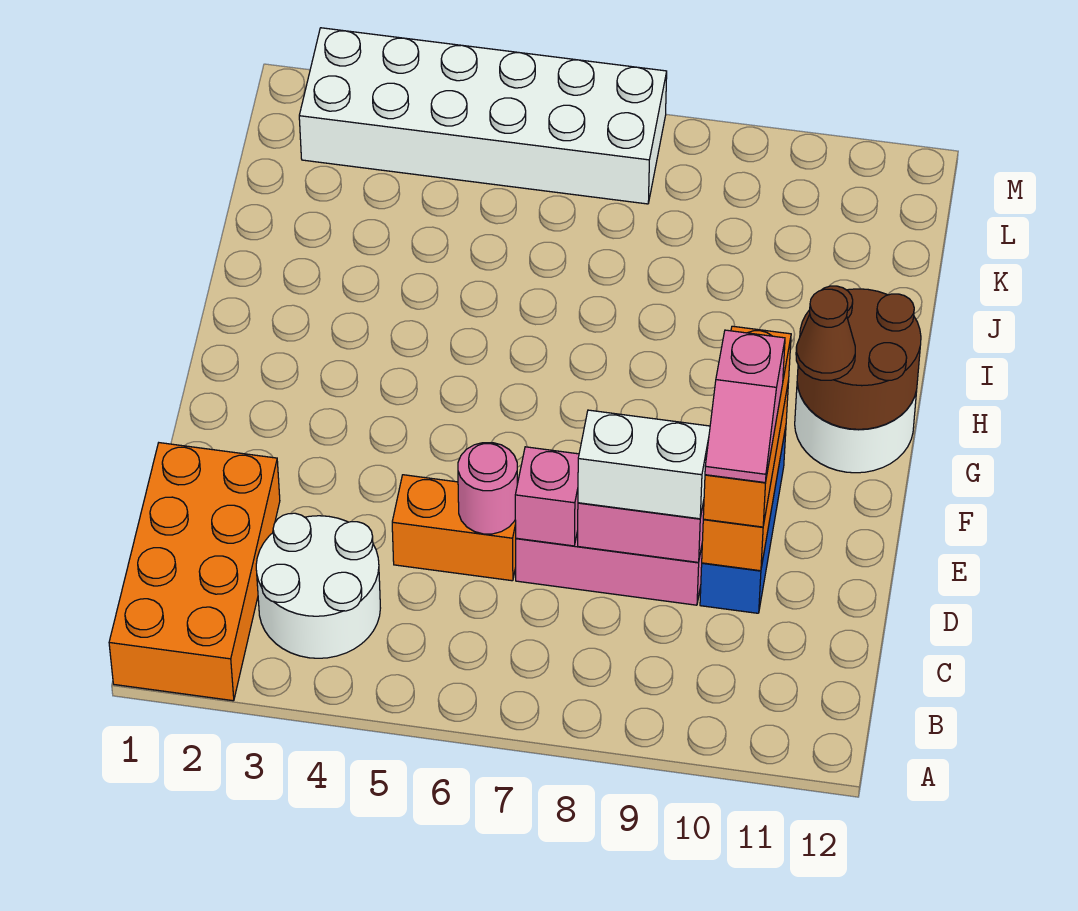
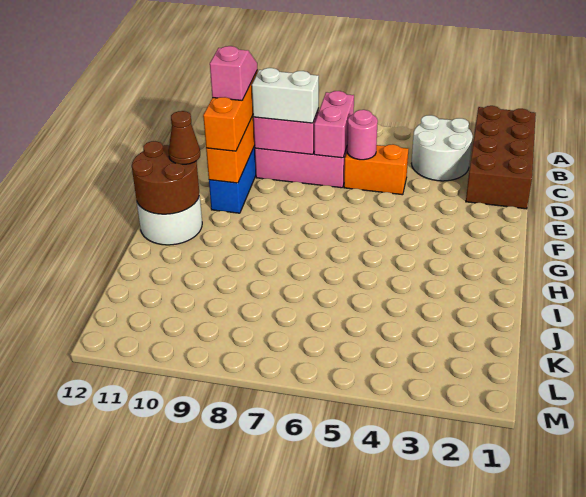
orange 2x4 brick [109,443,280,701] -> brown 2x4 brick [466,106,536,209]
pink 1x1 brick [515,447,579,546] -> pink 1x2 brick [314,91,354,158]
white 2x6 brick [299,28,667,204] -> none

